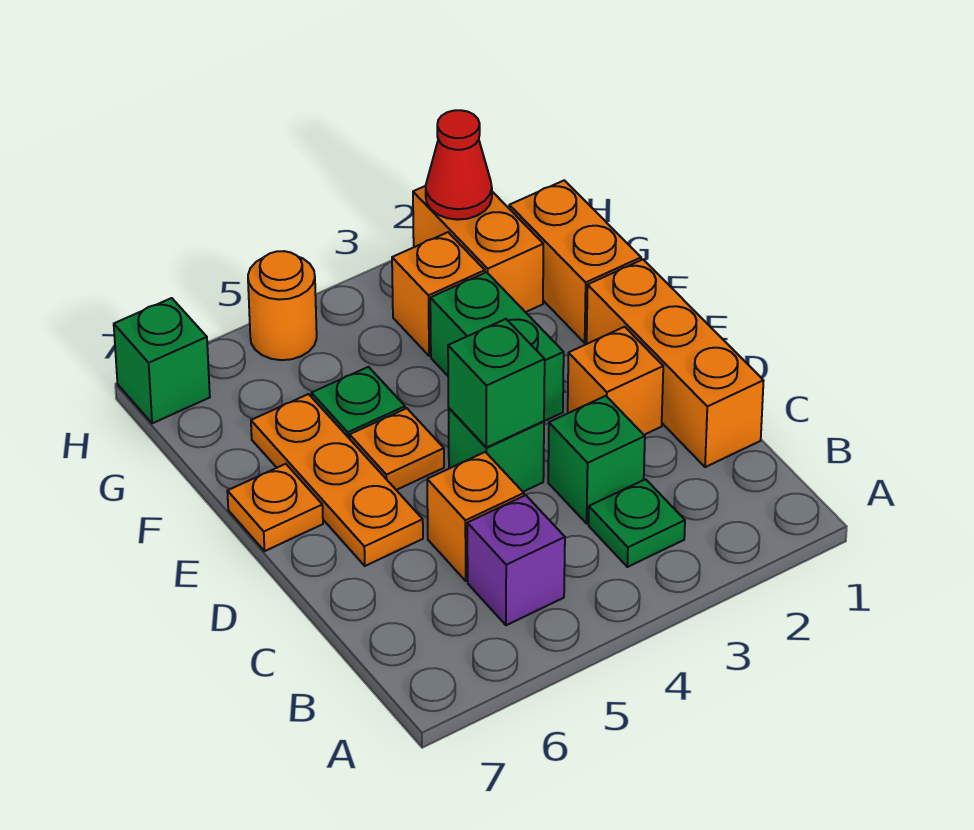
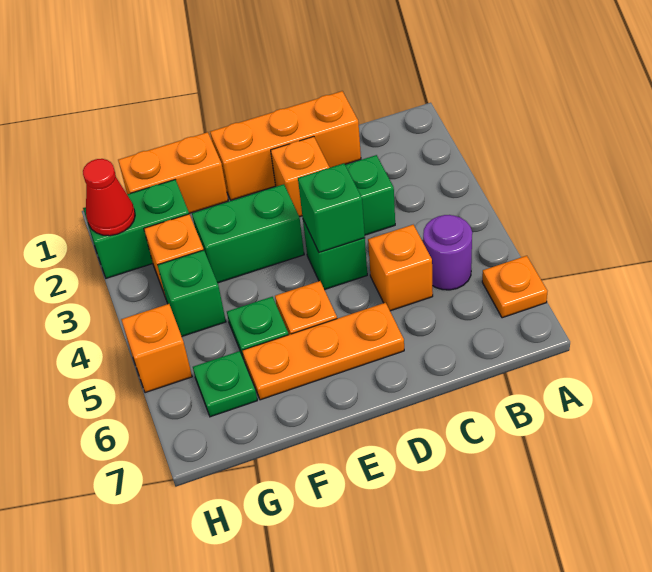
green 1x1 plate [589,479,685,567] -> green 1x1 plate moved to [193,351,257,417]
purple 1x1 brick [467,495,565,625] -> purple 1x1 round brick [423,215,472,290]
orange 1x1 plate [227,464,323,551] -> orange 1x1 plate moved to [482,256,547,318]
orange 1x2 brick [413,186,543,312] -> green 1x2 brick [83,180,189,278]
orange 1x1 round brick [248,251,317,360] -> orange 1x1 brick [121,304,192,393]
green 1x1 brick [114,298,210,423] -> green 1x1 brick moved to [158,250,226,336]

